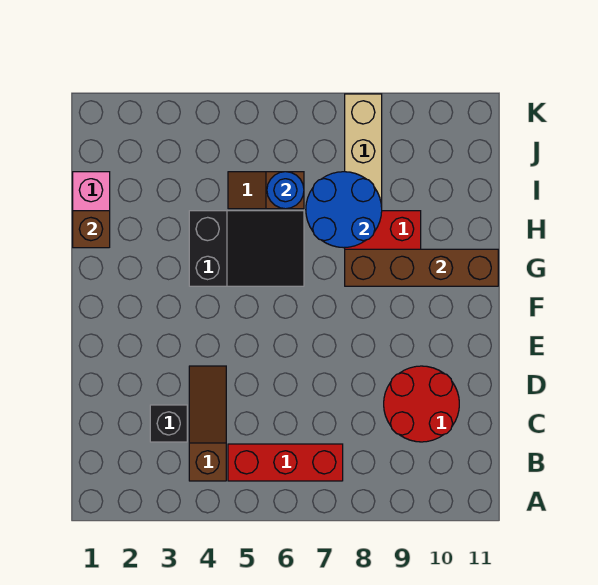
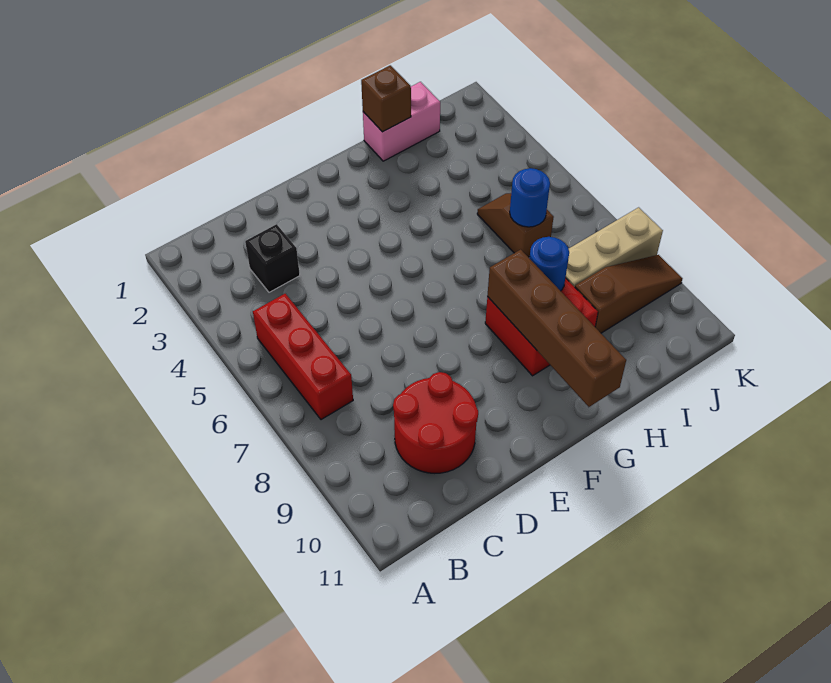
brown 1x3 slope [189,366,226,481] -> brown 1x3 slope moved to [575,255,682,333]
black 2x3 slope [189,211,304,286] -> none
blue 2x2 round brick [306,172,382,248] -> blue 1x1 round brick [530,237,569,291]

